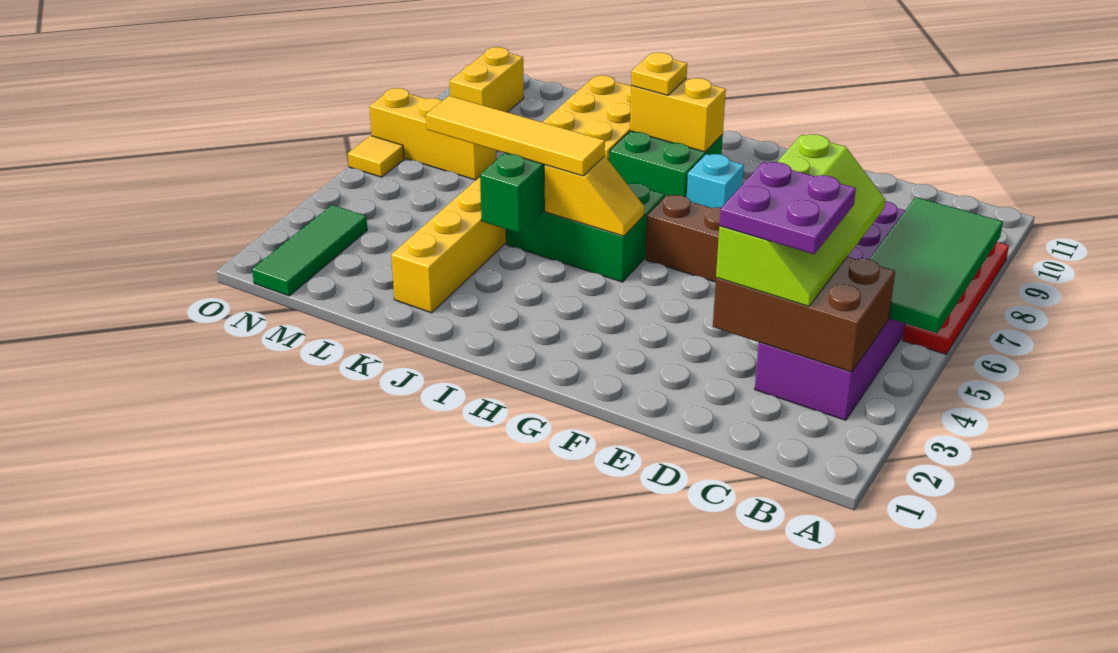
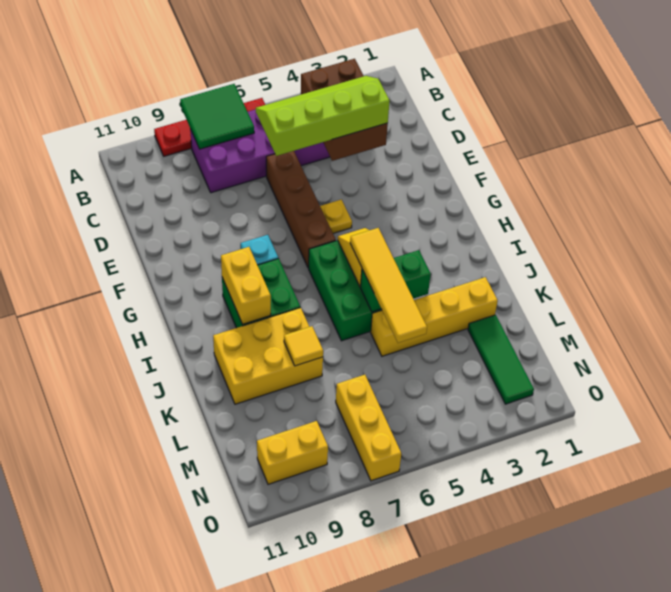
green 2x4 tile [870,197,1003,333] -> green 2x2 tile [180,84,254,149]
purple 2x2 plate [719,162,856,254] -> none
yellow 1x1 plate [631,52,687,95] -> yellow 1x1 plate moved to [320,200,352,233]
green 1x3 tile [252,205,367,296] -> green 1x3 tile turned to [468,315,534,404]
yellow 1x1 tile [348,136,404,177] -> yellow 1x1 tile moved to [284,326,323,366]

